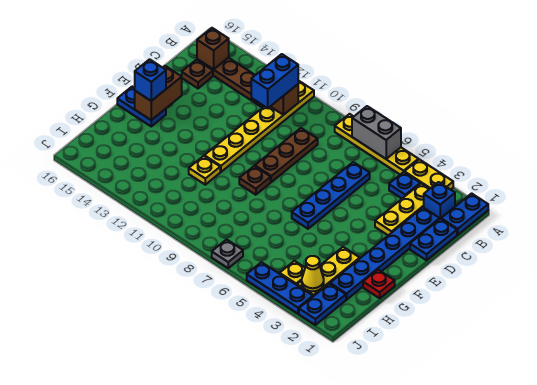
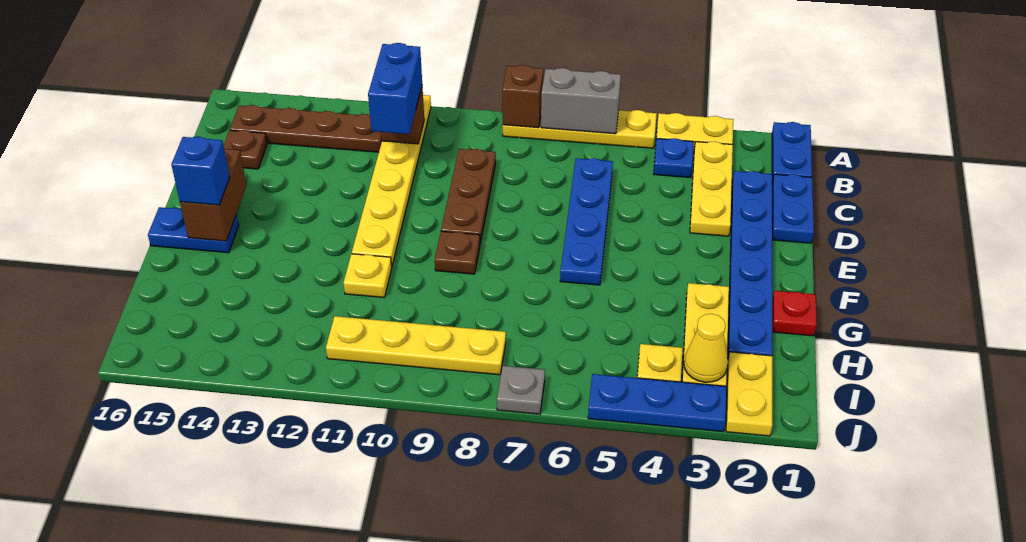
blue 1x1 brick [424,182,455,219] -> none
brown 1x1 brick [197,28,229,69] -> brown 1x1 brick moved to [502,65,544,128]
blue 1x2 plate [299,284,346,325] -> yellow 1x2 plate [726,352,772,436]
none -> yellow 1x4 plate [326,316,506,375]

